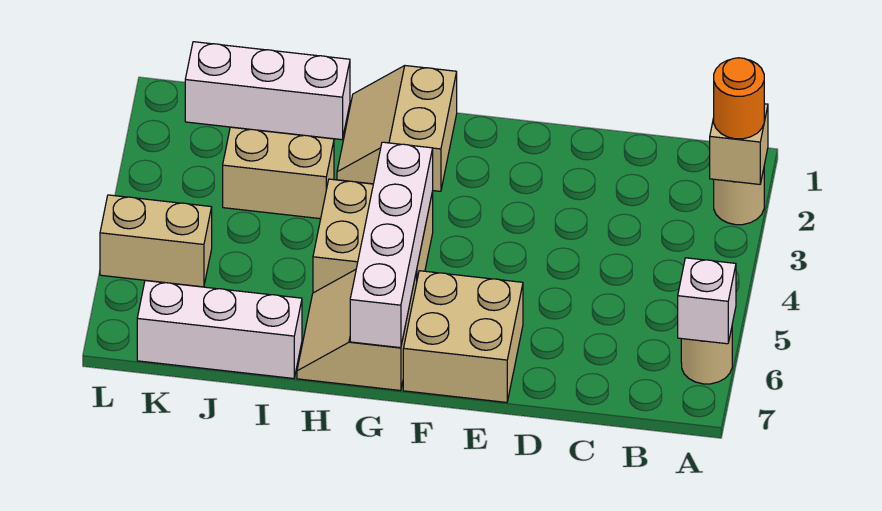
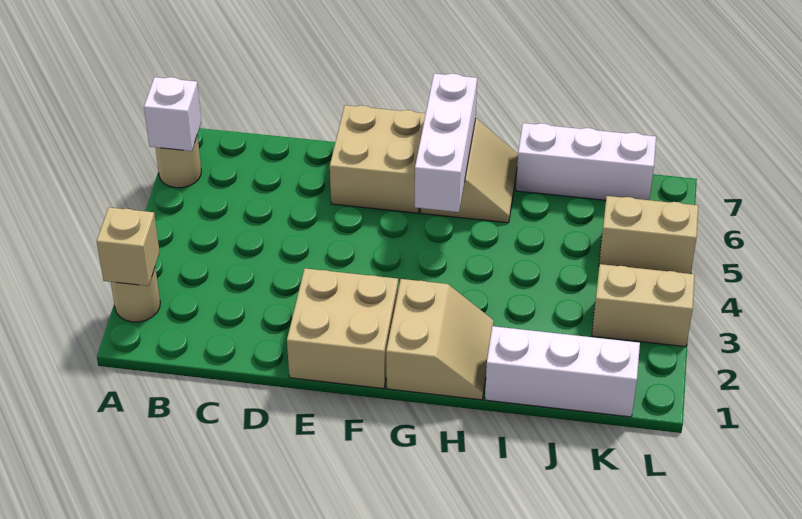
orange 1x1 round brick [714,58,764,139] -> none
tan 2x2 brick [313,179,433,293] -> tan 2x2 brick moved to [287,268,398,389]
white 1x4 brick [350,142,433,348] -> white 1x3 brick [415,74,477,212]
tan 1x2 brick [223,127,334,219] -> tan 1x2 brick moved to [592,264,695,347]

